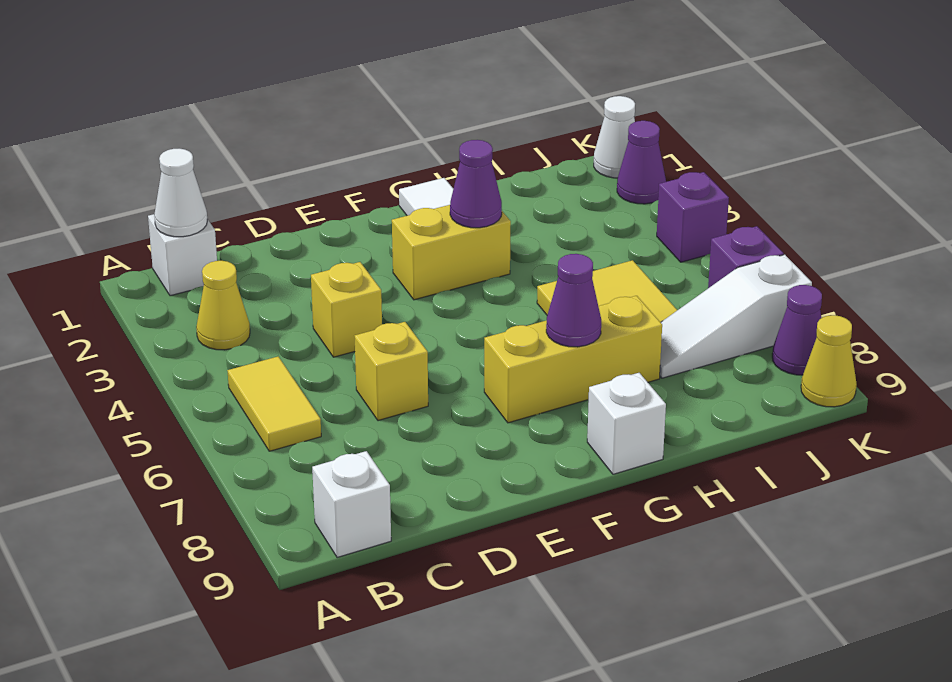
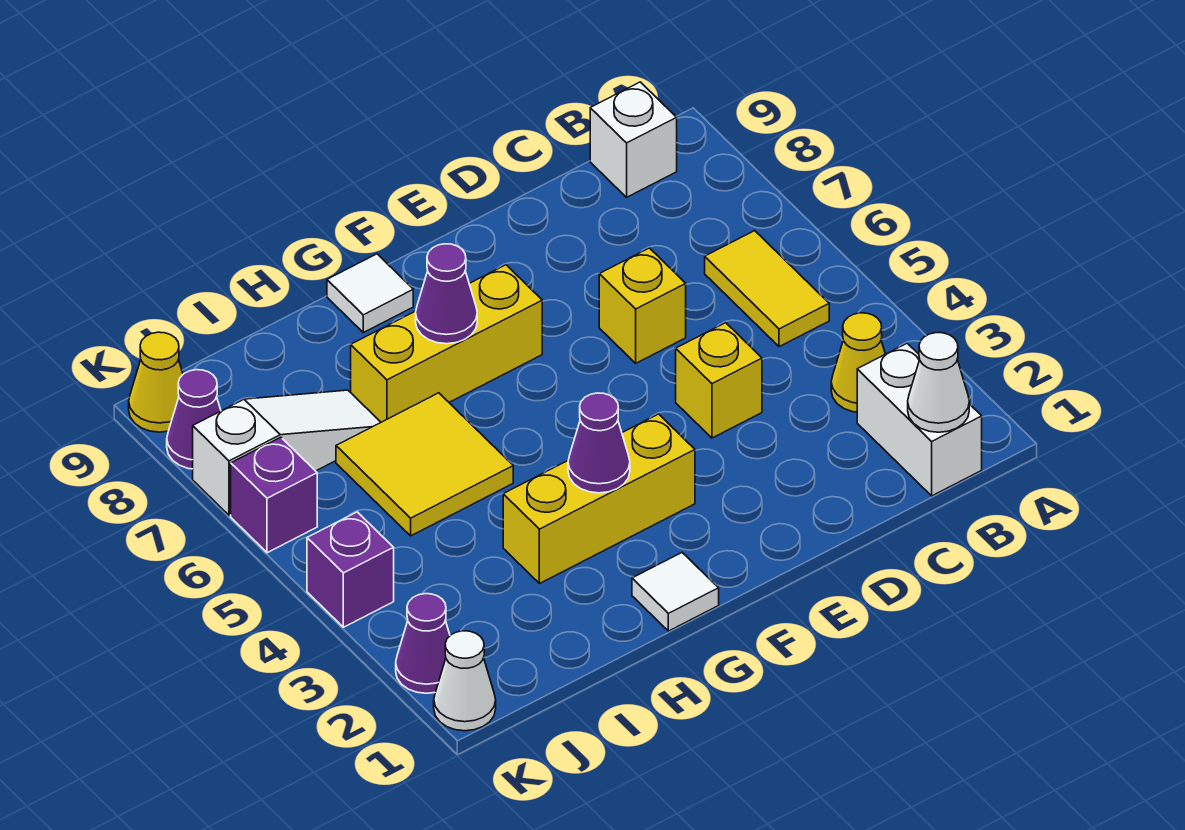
white 1x1 brick [148,214,217,296] -> white 1x2 brick [857,343,982,496]
yellow 1x2 brick [392,205,511,300] -> yellow 1x3 brick [503,414,695,584]
white 1x1 brick [587,373,666,474] -> white 1x1 tile [327,254,413,333]

